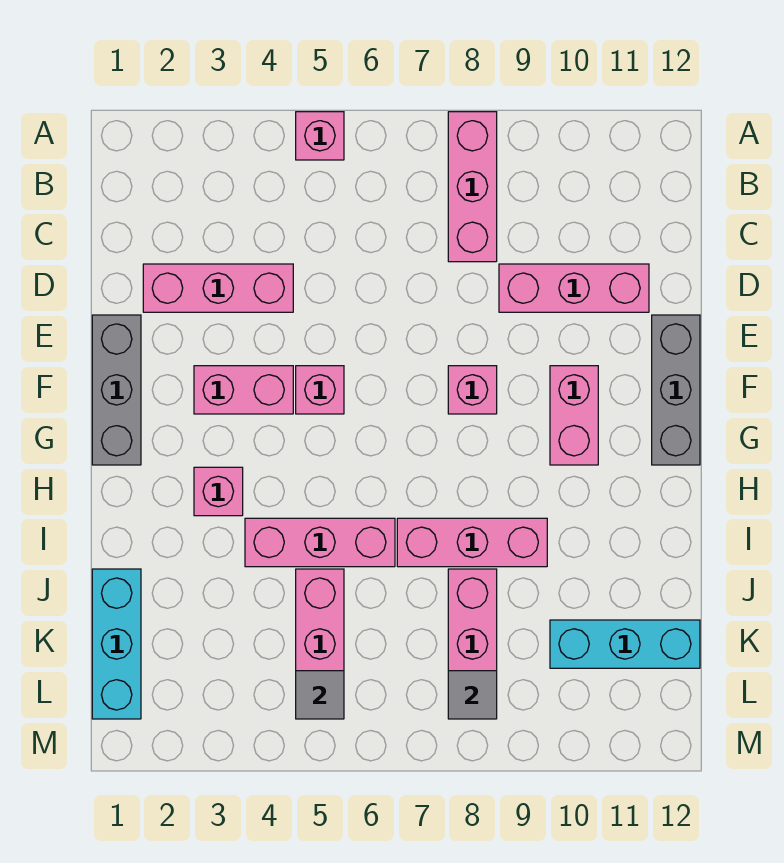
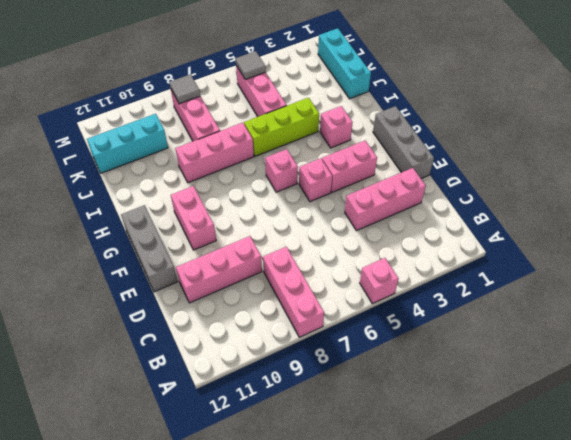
pink 1x1 brick [448,366,497,414] -> pink 1x1 brick moved to [265,149,298,192]
pink 1x3 brick [245,518,395,567] -> lime 1x3 brick [244,98,319,156]

